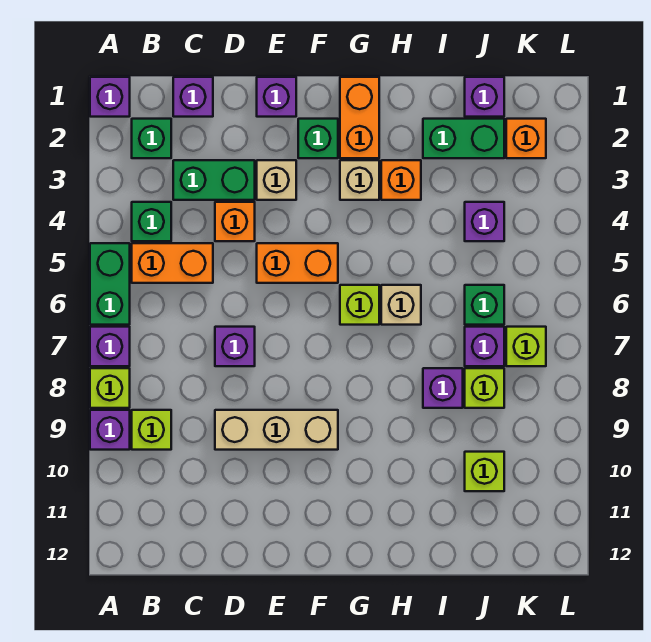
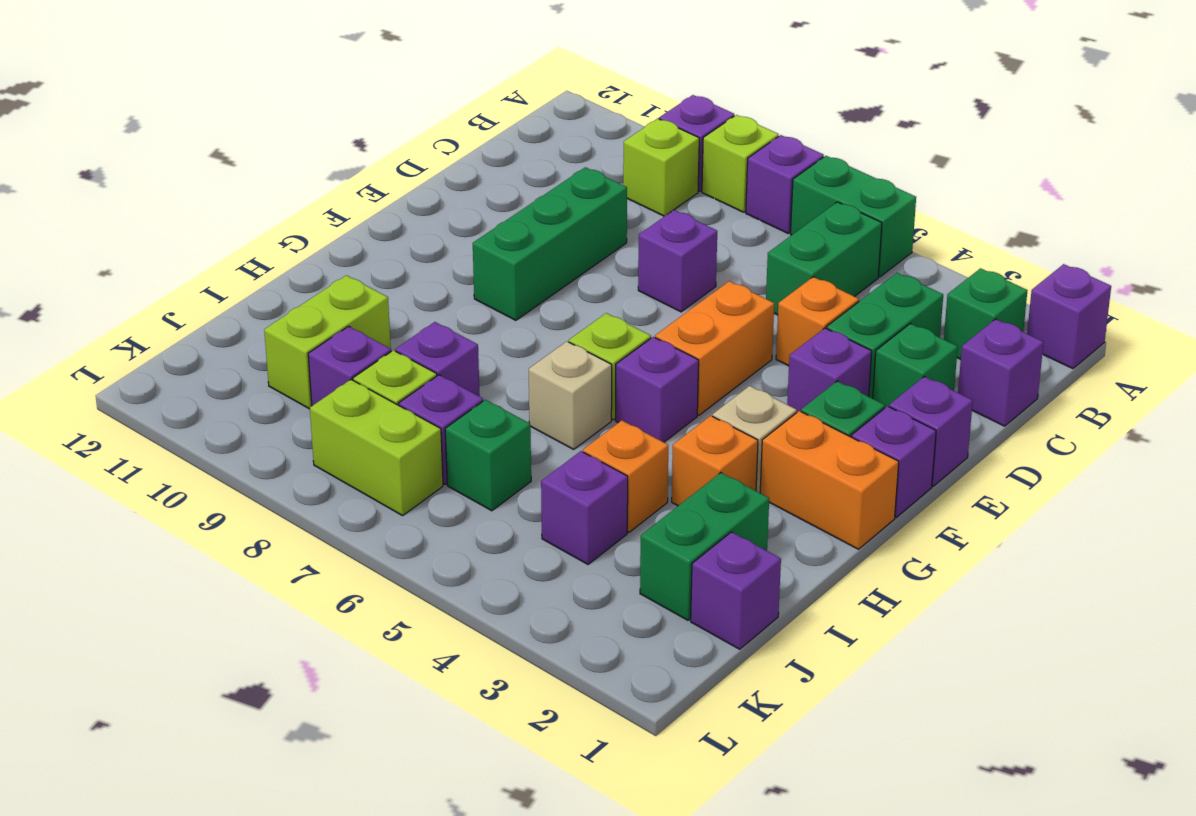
green 1x1 brick [132,202,171,241] -> green 1x1 brick moved to [873,324,958,408]
orange 1x2 brick [132,243,213,283] -> green 1x2 brick [766,202,882,315]
tan 1x3 brick [215,410,338,450] -> green 1x3 brick [473,167,627,320]
tan 1x1 brick [257,160,296,200] -> purple 1x1 brick [787,328,872,412]
none -> purple 1x1 brick [851,406,936,517]
none -> purple 1x1 brick [616,337,699,442]
none -> purple 1x1 brick [308,326,391,406]
lime 1x1 brick [465,452,504,491] -> lime 1x2 brick [264,275,391,409]
orange 1x1 brick [506,119,546,158] -> orange 1x1 brick moved to [583,421,668,532]
lime 1x1 brick [506,327,546,366] -> lime 1x2 brick [310,380,443,516]

